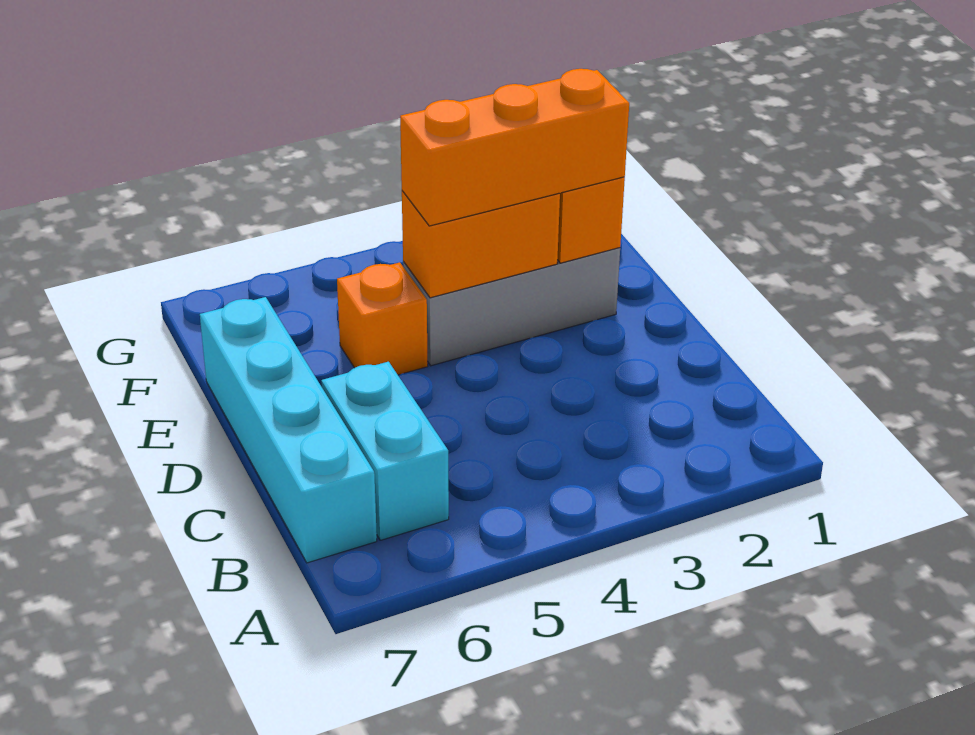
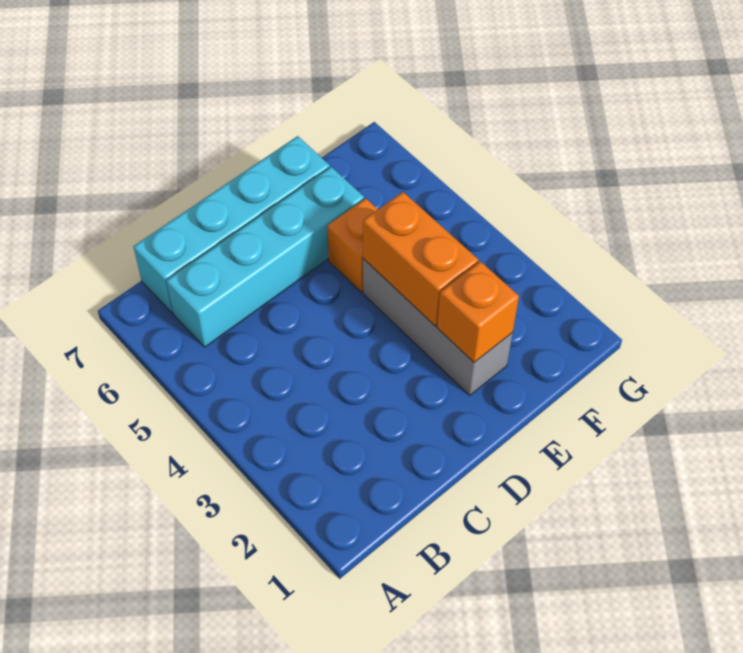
cyan 1x2 brick [321,362,449,540] -> cyan 1x4 brick [166,167,364,347]
orange 1x3 brick [400,69,629,226] -> none

